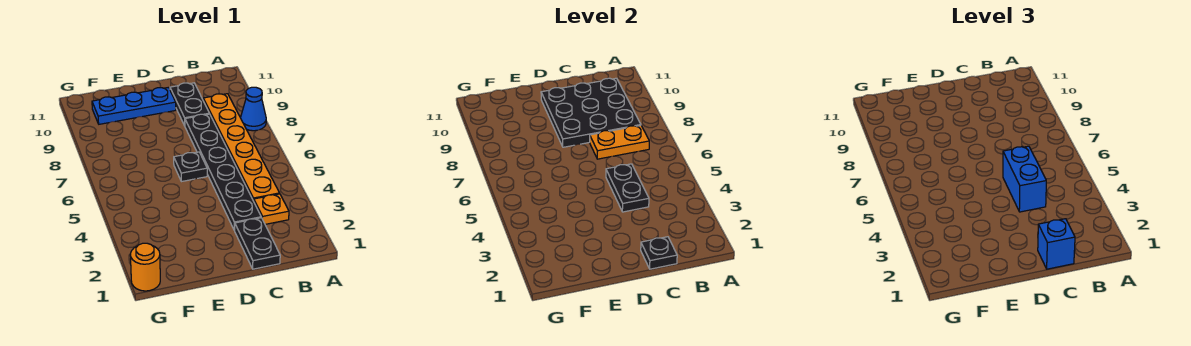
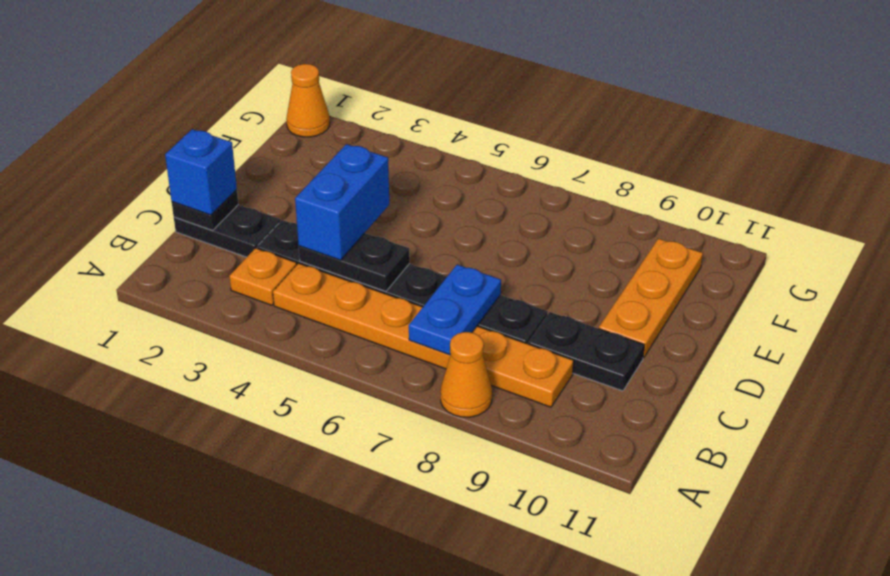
blue 1x1 cone [241,87,266,131] -> orange 1x1 cone [441,332,492,417]
orange 1x2 plate [590,125,649,159] -> blue 1x2 plate [409,265,501,355]
black 3x3 plate [541,78,641,147] -> none
blue 1x2 brick [1003,146,1046,212] -> blue 1x2 brick turned to [295,144,389,260]
black 1x1 plate [174,152,207,182] -> none
blue 1x3 plate [92,87,176,124] -> orange 1x3 plate [599,239,703,358]
orange 1x1 round brick [130,243,160,291] -> orange 1x1 cone [286,64,330,137]

